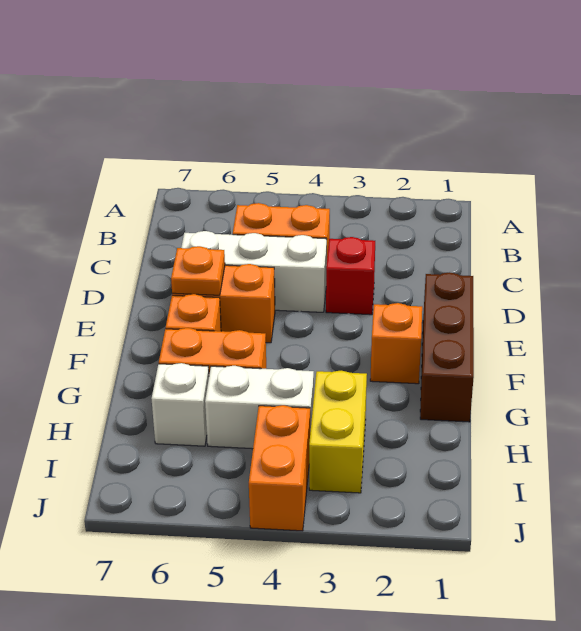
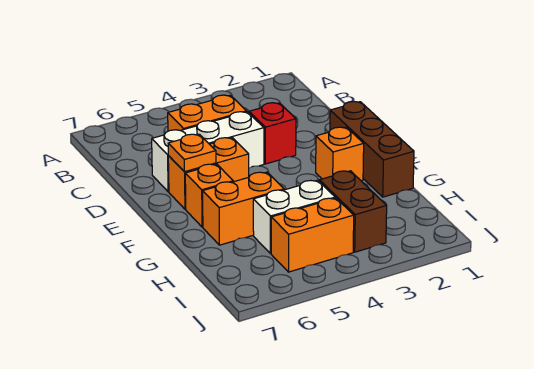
yellow 1x2 brick [309,371,367,493] -> brown 1x2 brick [319,171,387,252]
white 1x1 brick [152,363,209,446] -> none
orange 1x2 brick [249,405,310,531] -> orange 1x2 brick turned to [271,198,354,272]

